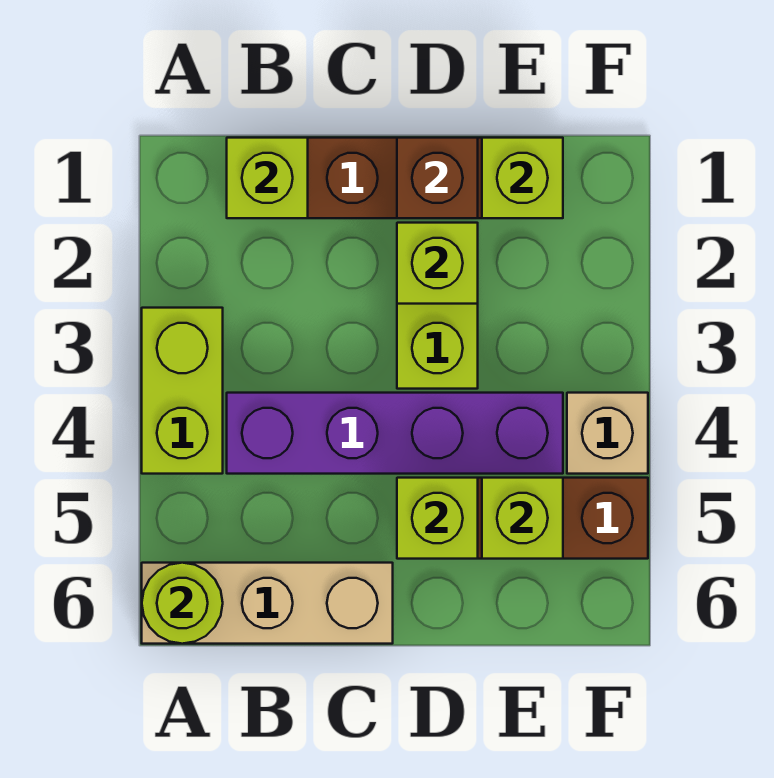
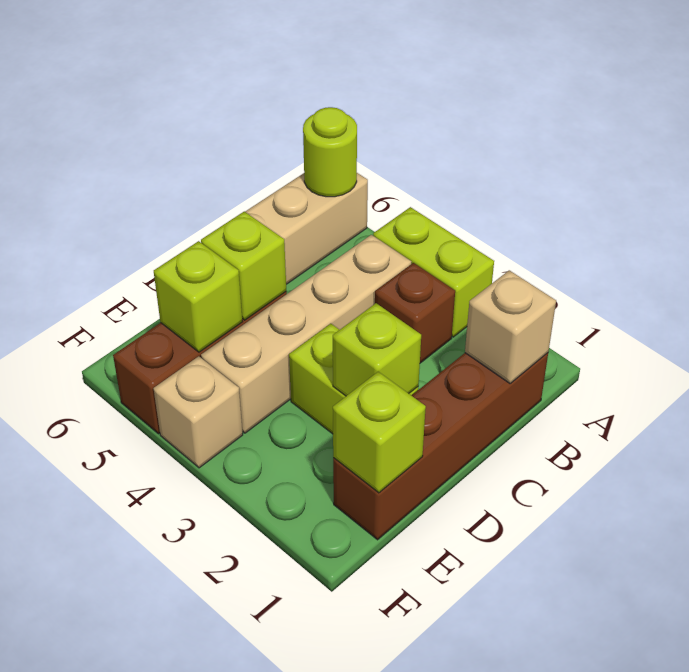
lime 1x1 brick [227,138,308,218] -> tan 1x1 brick [465,270,556,384]
purple 1x4 brick [227,393,563,474] -> tan 1x4 brick [201,235,411,433]
brown 1x1 brick [397,138,478,218] -> brown 1x1 brick moved to [375,263,455,363]

